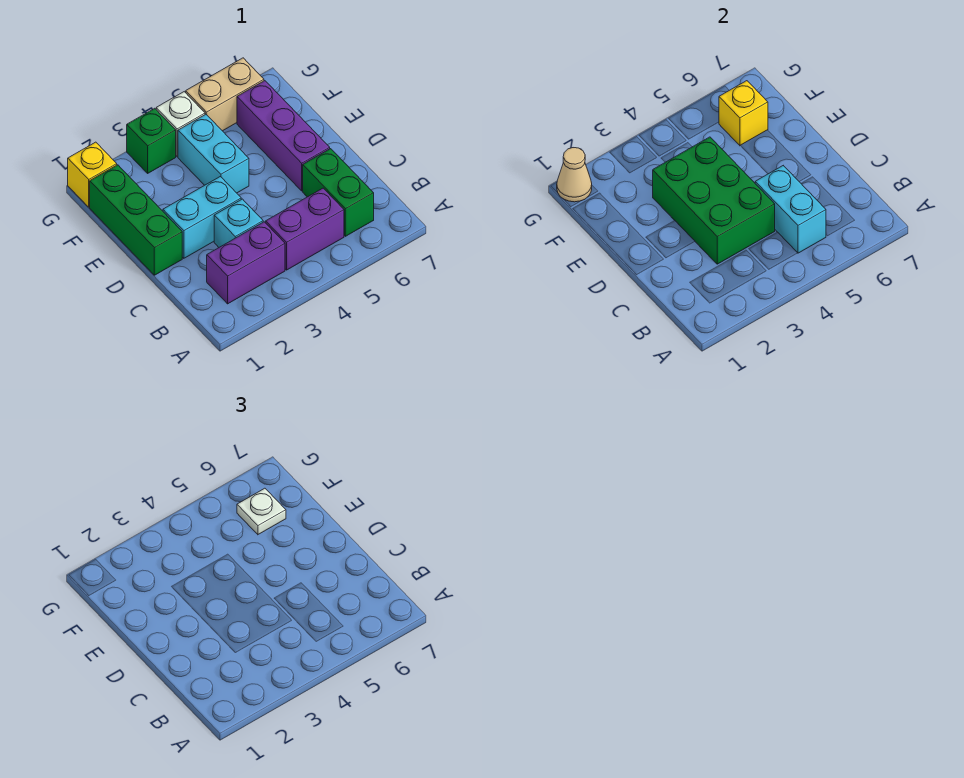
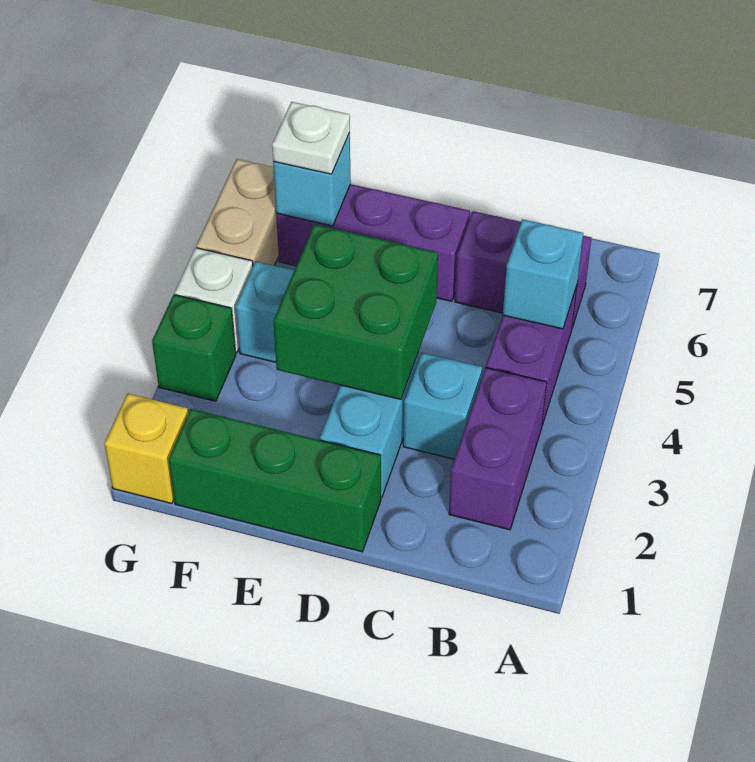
cyan 1x2 brick [755,166,826,253] -> cyan 1x1 brick [503,219,583,329]
green 1x2 brick [303,149,374,236] -> purple 1x2 brick [455,211,591,328]
green 2x3 brick [653,137,775,264] -> green 2x2 brick [273,224,438,399]
yellow 1x1 brick [719,81,768,145] -> cyan 1x1 brick [273,133,351,226]
tan 1x1 cone [557,148,592,202] -> none

